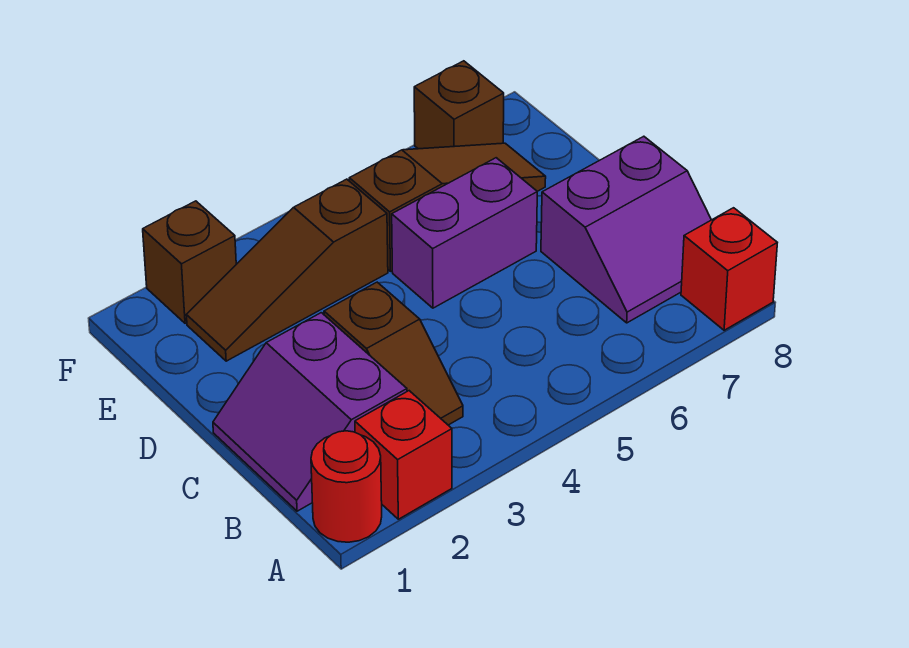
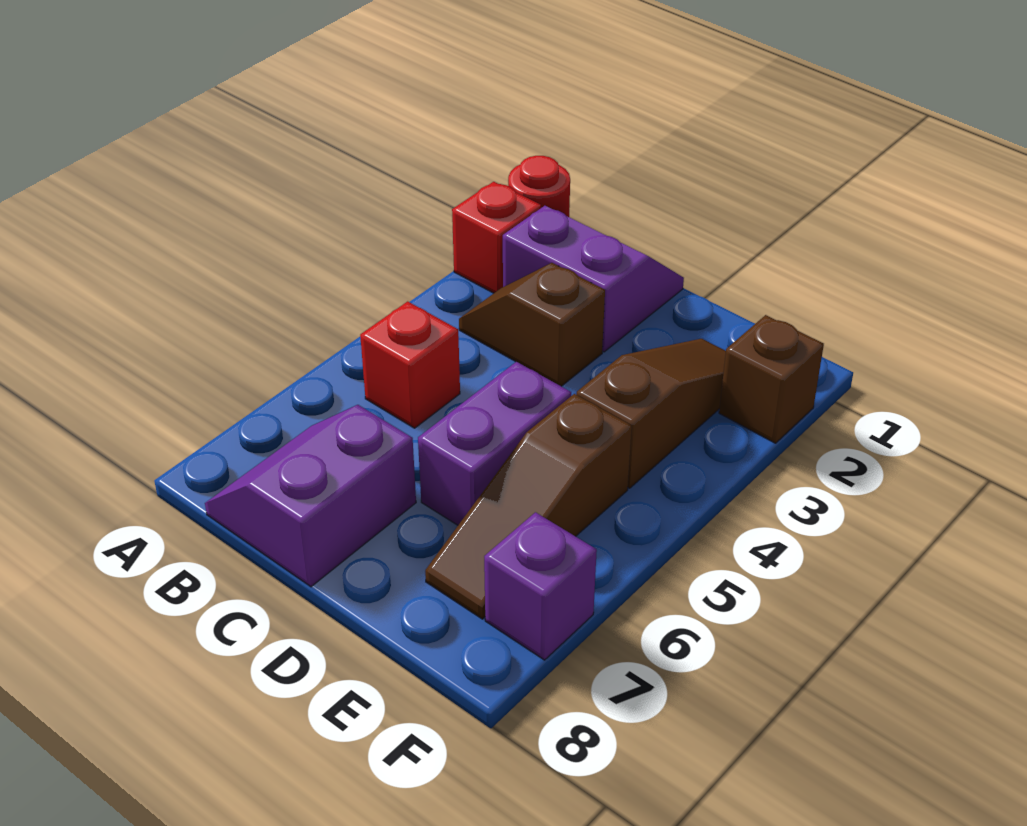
red 1x1 brick [681,208,777,330] -> red 1x1 brick moved to [360,301,460,428]
brown 1x1 brick [414,61,504,149] -> purple 1x1 brick [484,512,597,660]

